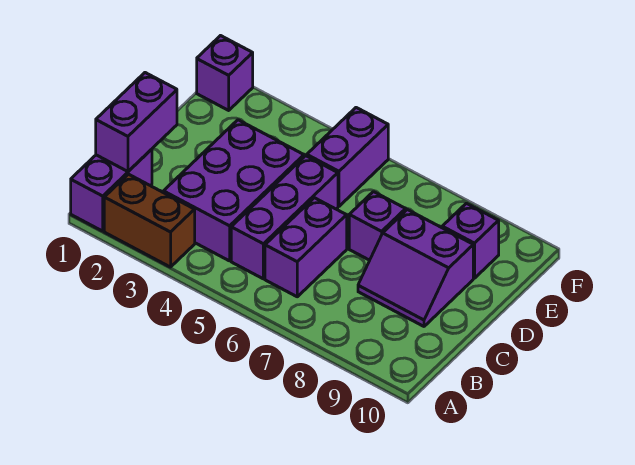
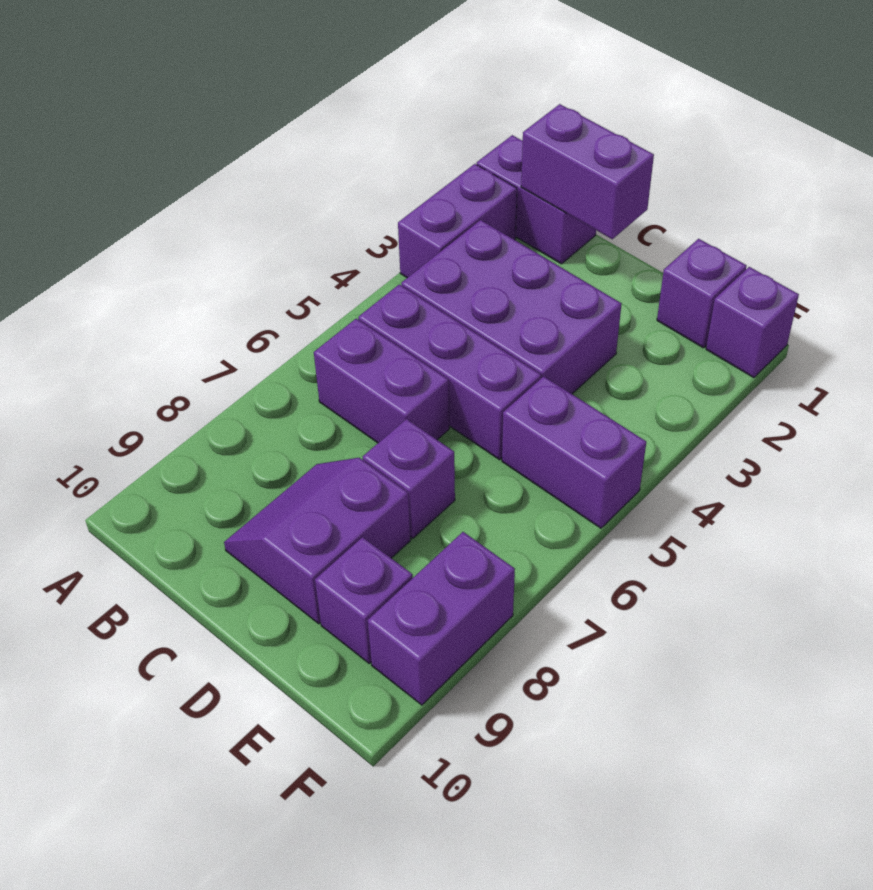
brown 1x2 brick [104,174,195,267] -> purple 1x2 brick [398,164,517,278]
none -> purple 1x1 brick [657,239,746,348]
none -> purple 1x2 brick [367,532,515,705]

